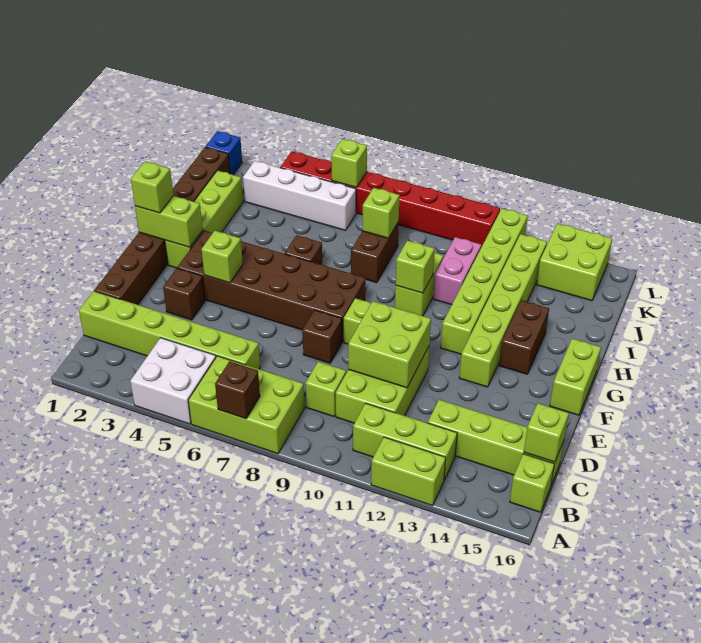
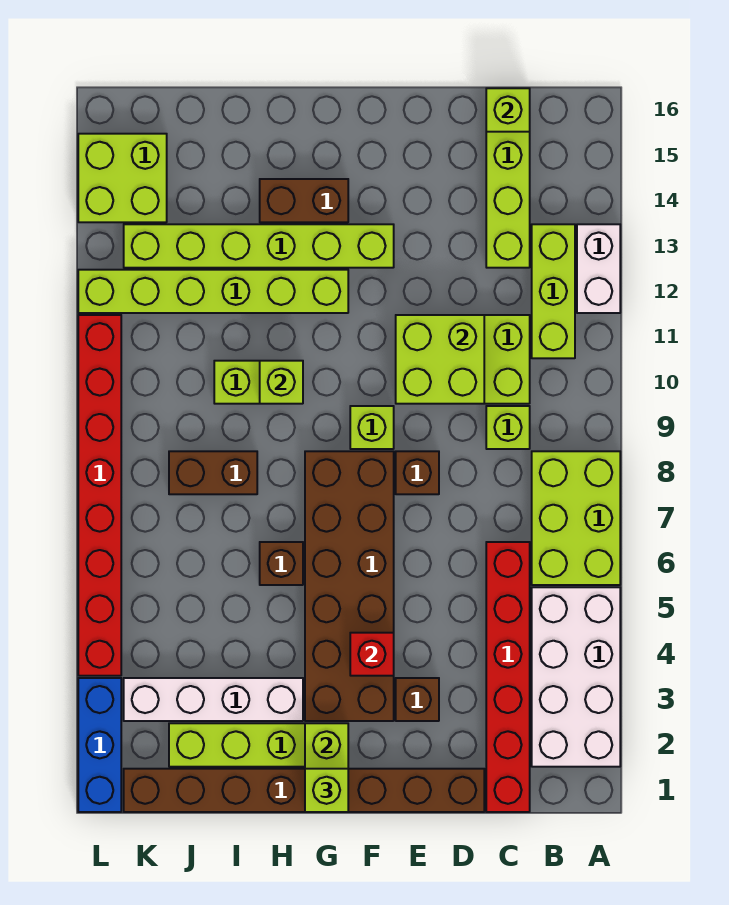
white 2x2 brick [130,338,216,424] -> white 2x4 brick [532,587,620,767]
brown 1x1 brick [215,361,260,419] -> none
lime 1x2 brick [371,437,446,506] -> white 1x2 brick [577,224,620,313]
lime 1x1 brick [510,454,554,512] -> none
lime 1x6 brick [79,291,260,369] -> red 1x6 brick [486,542,530,812]
lime 1x1 brick [201,231,243,283] -> red 1x1 brick [350,633,394,676]
lime 1x2 brick [550,339,601,415] -> none
pink 1x2 brick [433,237,481,305] -> none
lime 1x1 brick [362,188,400,238] -> none
white 1x4 brick [243,161,356,230] -> white 1x4 brick turned to [124,678,303,721]
blue 1x1 brick [205,131,242,175] -> blue 1x3 brick [78,678,121,812]
lime 1x1 brick [331,139,367,188] -> none

